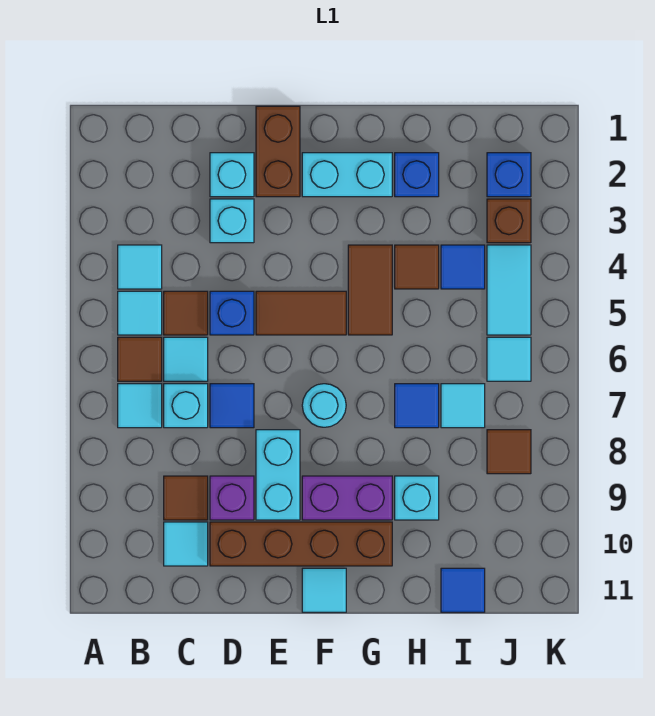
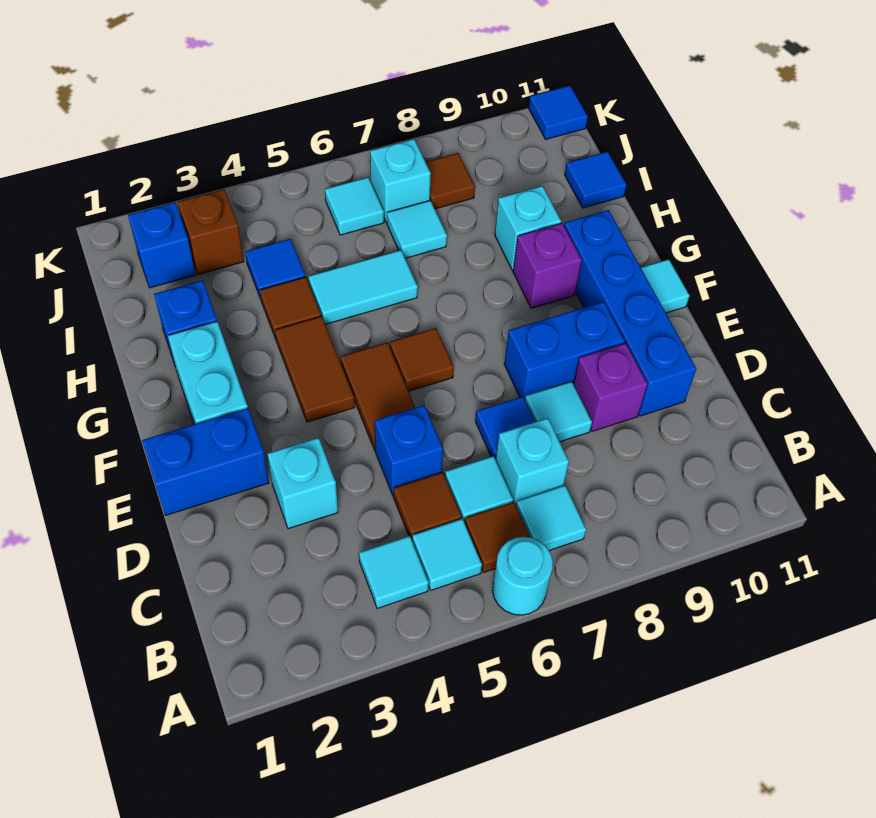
brown 1x1 tile [164,476,208,520] -> brown 1x1 tile moved to [390,328,454,391]
cyan 1x1 tile [164,522,208,566] -> cyan 1x1 tile moved to [525,381,592,442]
cyan 1x1 brick [210,153,254,197] -> cyan 1x1 brick moved to [370,139,431,222]
brown 1x4 brick [210,522,392,566] -> blue 1x4 brick [564,210,696,416]
brown 1x2 brick [256,106,300,197] -> blue 1x2 brick [142,408,269,515]
cyan 1x2 brick [256,430,300,520] -> blue 1x2 brick [504,302,625,399]
cyan 1x1 round brick [302,384,346,427] -> cyan 1x1 round brick moved to [492,537,553,615]
purple 1x2 brick [302,476,392,520] -> purple 1x1 brick [513,223,582,308]
brown 1x2 tile [348,245,392,335] -> brown 1x2 tile turned to [275,316,355,422]
blue 1x1 tile [395,384,439,428] -> blue 1x1 tile moved to [529,86,588,140]
cyan 1x2 tile [487,245,531,335] -> cyan 1x2 tile moved to [308,250,418,324]

